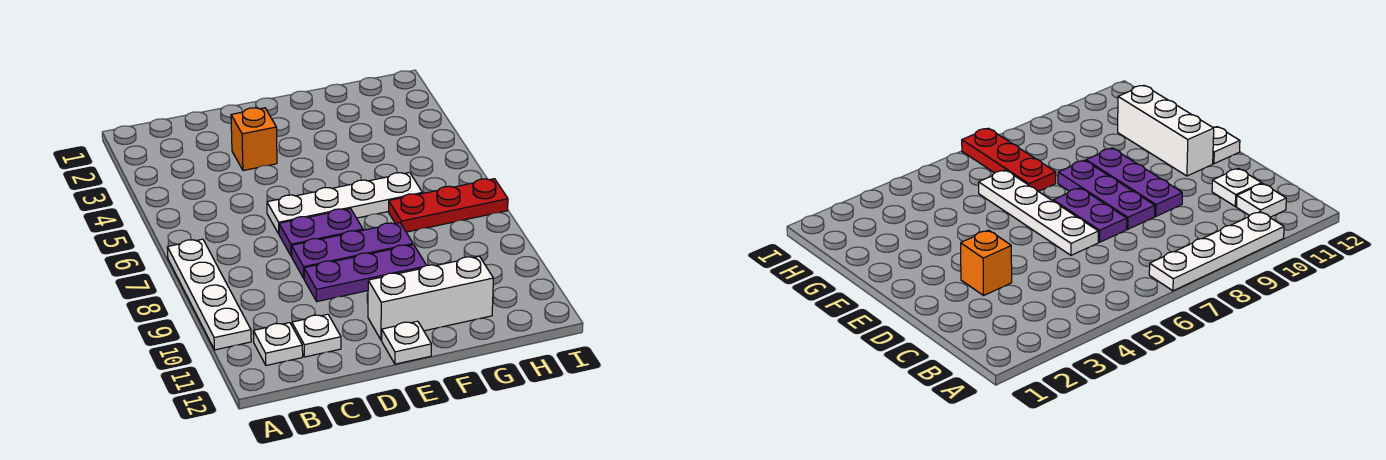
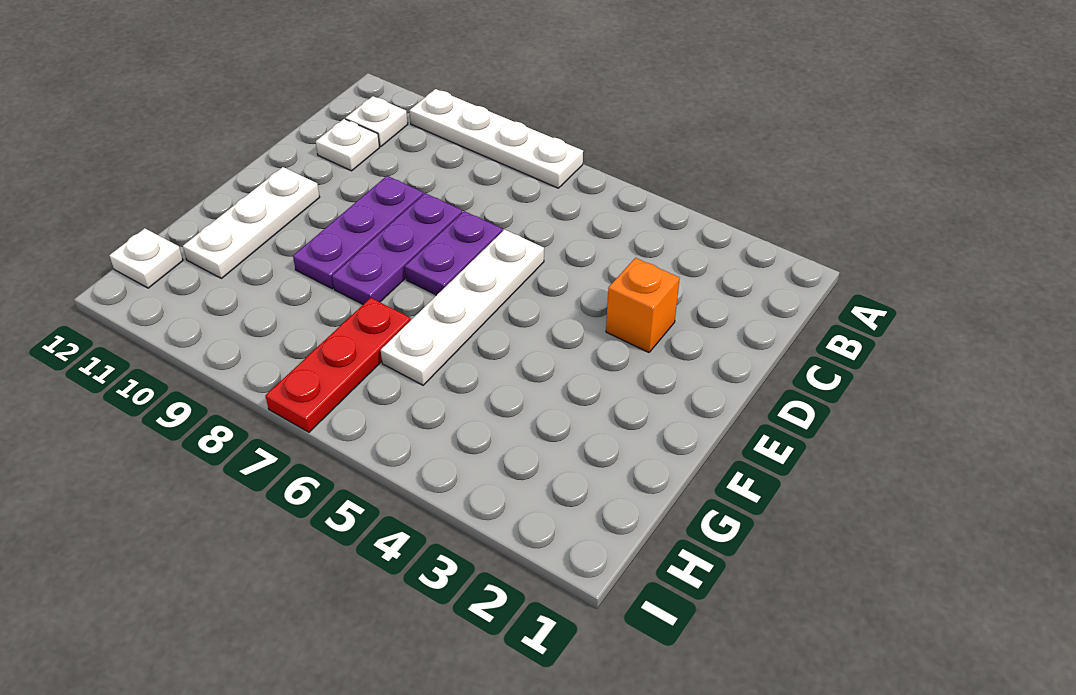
white 1x3 brick [368,256,493,340] -> white 1x3 plate [183,167,320,278]
white 1x1 plate [382,321,431,364] -> white 1x1 plate moved to [109,228,183,288]

